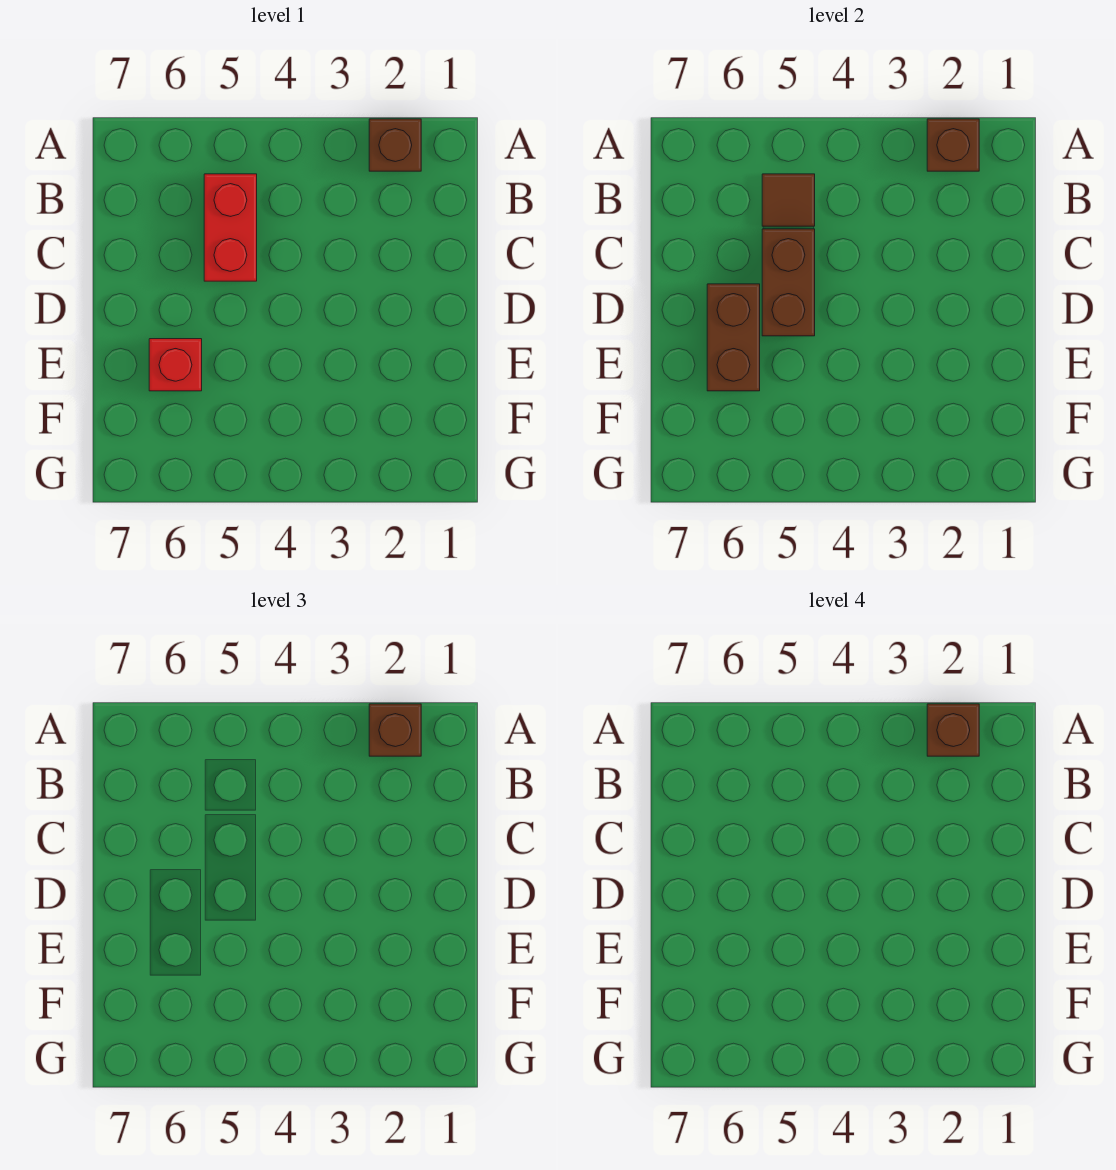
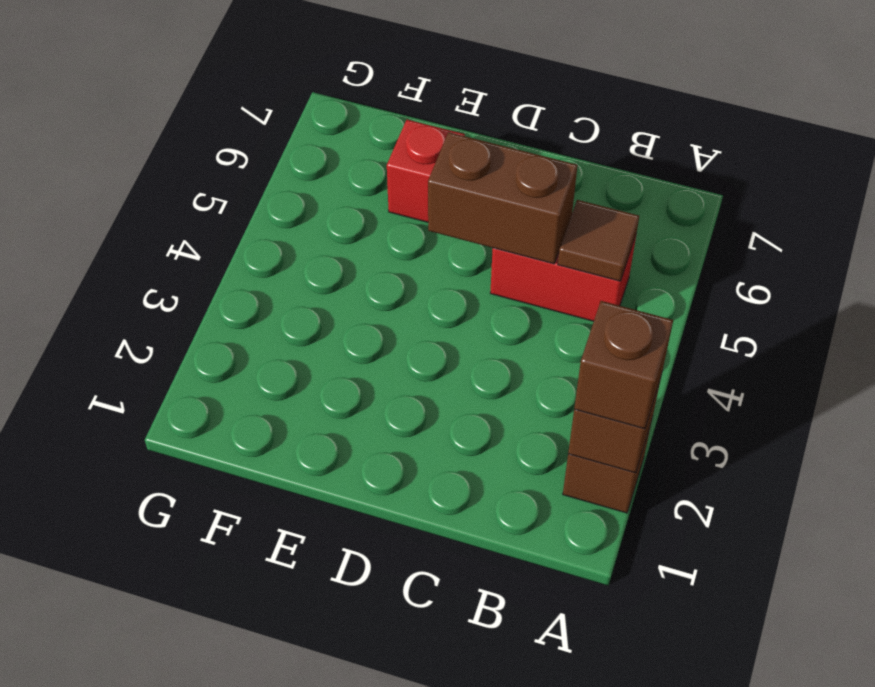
brown 1x1 brick [927,704,979,756] -> none
brown 1x2 brick [707,284,760,391] -> none

